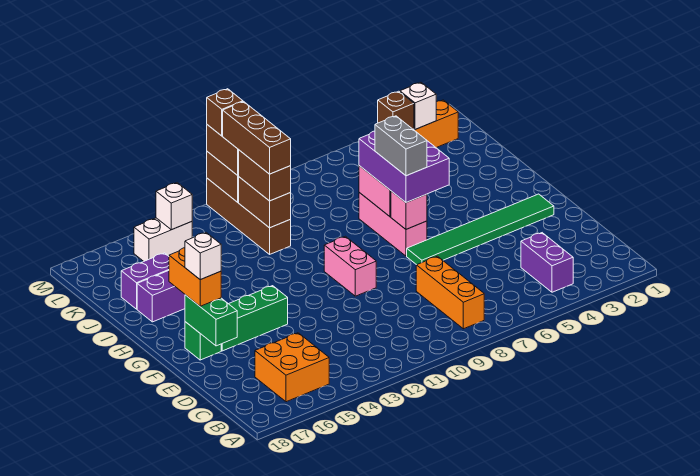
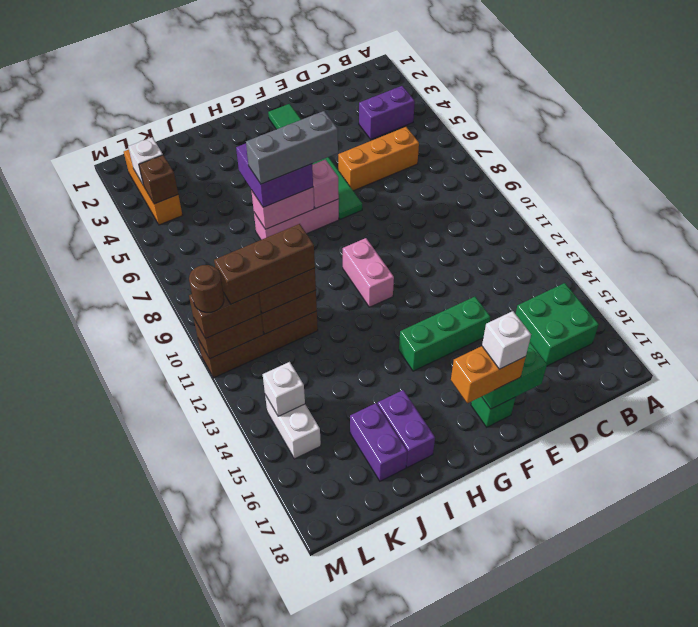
orange 1x3 brick [416,256,484,329] -> orange 1x3 brick moved to [338,127,419,191]
orange 2x2 brick [255,333,329,402] -> green 2x2 brick [516,283,599,366]
pink 1x2 brick [324,236,376,296] -> pink 1x2 brick turned to [343,238,394,307]
green 1x3 brick [221,286,288,351] -> green 1x3 brick turned to [399,297,490,371]
purple 2x3 brick [359,131,449,203] -> purple 2x2 brick [236,144,313,207]
grey 1x2 brick [375,116,427,176] -> grey 1x3 brick [246,111,338,184]
brown 1x1 brick [207,89,243,136] -> brown 1x1 round brick [189,265,224,313]

